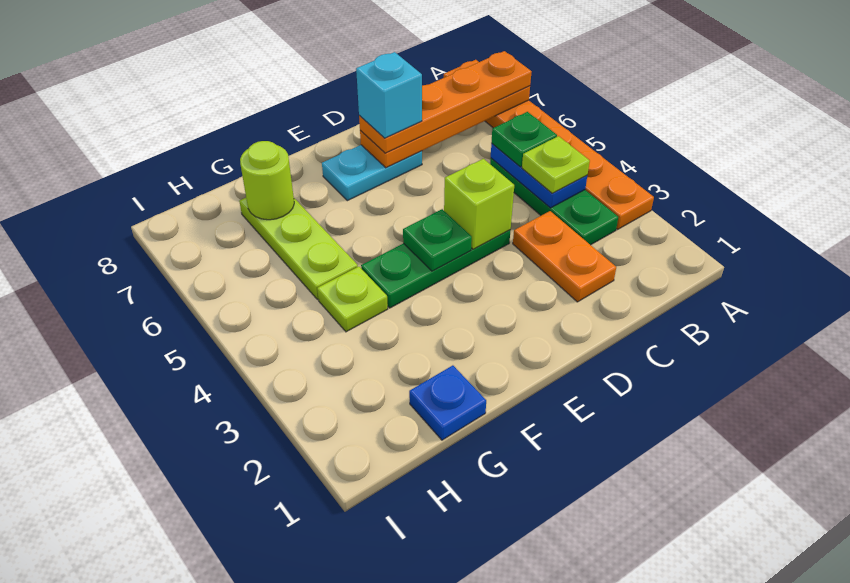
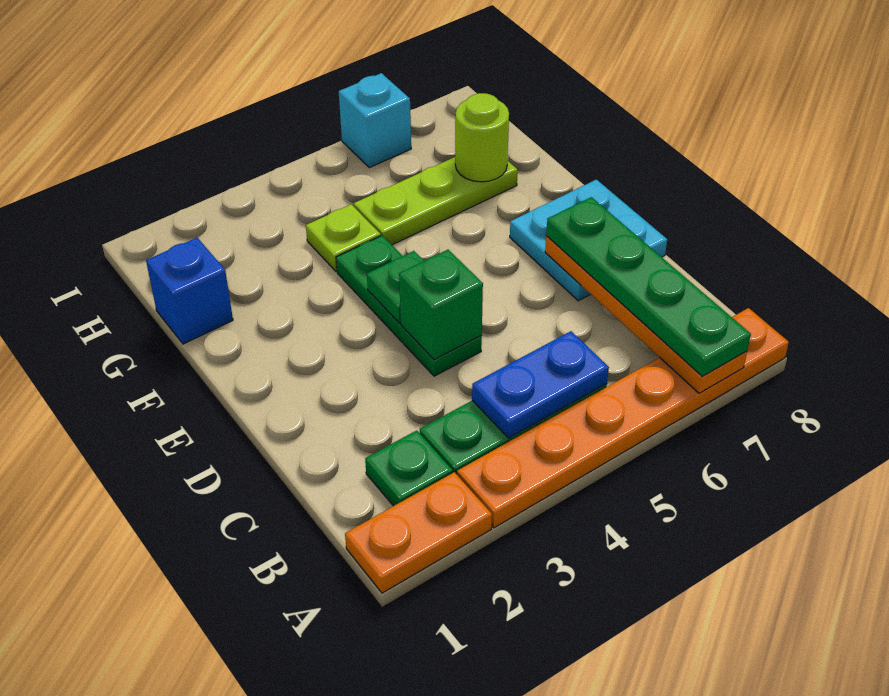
orange 1x4 plate [359,51,532,153] -> green 1x4 plate [546,197,751,376]
lime 1x1 plate [522,136,590,193] -> none
green 1x1 plate [491,112,557,167] -> green 1x1 plate moved to [365,430,453,506]
orange 1x2 plate [513,211,616,302] -> orange 1x2 plate moved to [345,472,492,593]
lime 1x1 brick [444,159,514,249] -> green 1x1 brick [399,250,483,360]
cyan 1x2 plate [322,145,422,201] -> cyan 2x2 plate [510,180,667,301]
cyan 1x1 brick [356,52,422,138] -> cyan 1x1 brick moved to [339,73,411,168]
blue 1x1 plate [409,365,486,440] -> blue 1x1 brick [146,237,233,344]

